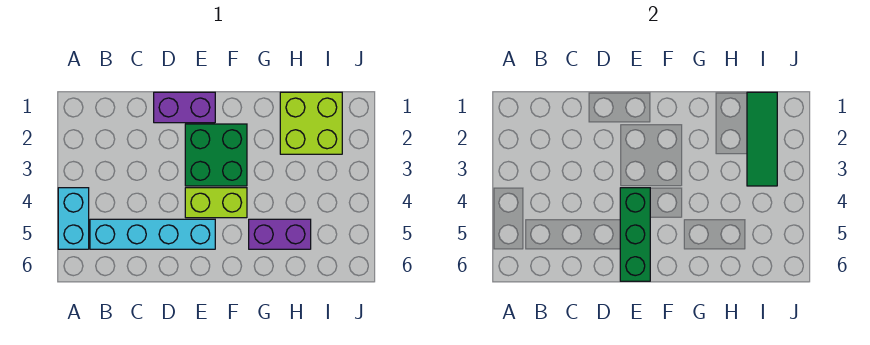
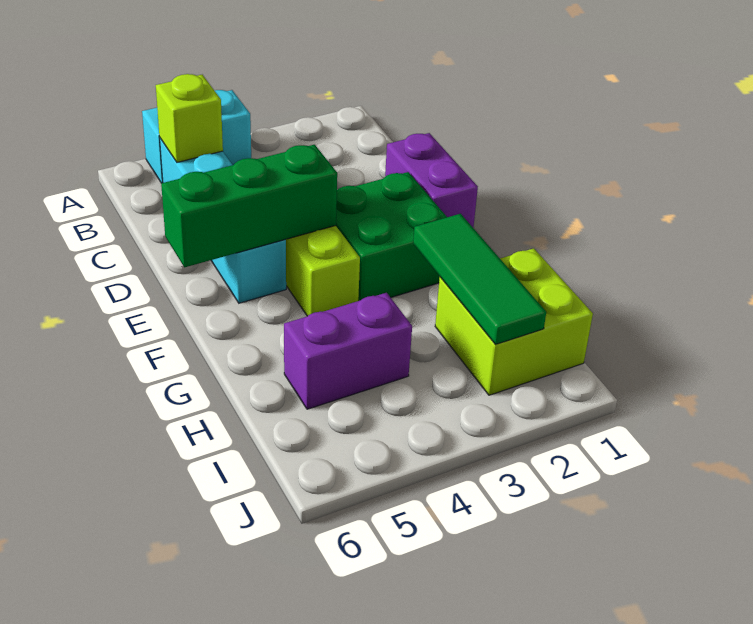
none -> lime 1x1 brick [156,74,223,162]
purple 1x2 brick [249,219,311,249] -> purple 1x2 brick turned to [284,293,412,409]
green 1x3 tile [747,92,777,186] -> green 1x3 tile turned to [413,214,546,345]

